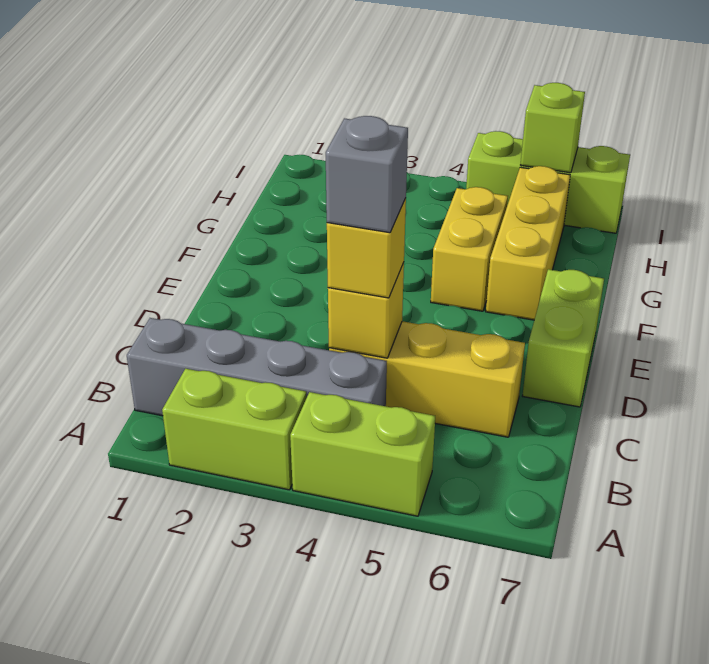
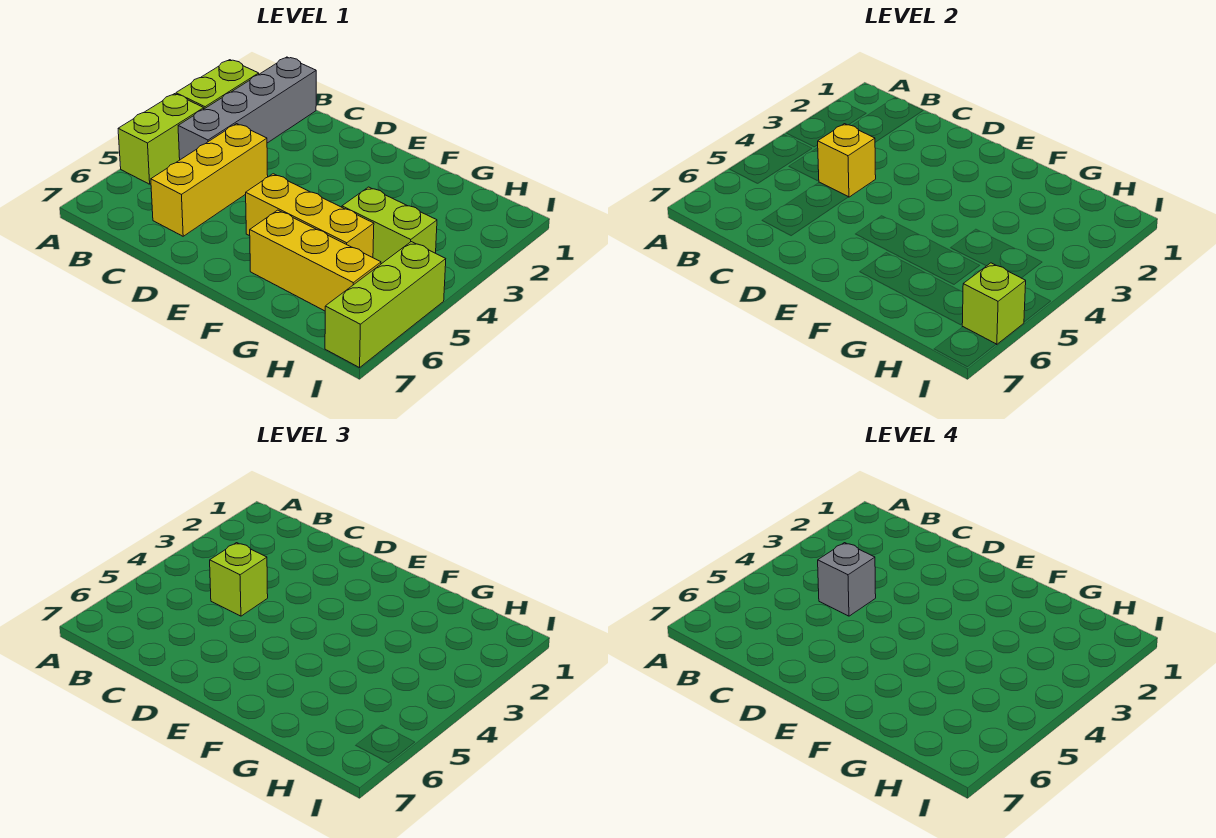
yellow 1x1 brick [327,198,406,298] -> lime 1x1 brick [210,543,268,616]
lime 1x2 brick [523,269,604,407] -> lime 1x2 brick moved to [342,187,437,264]
yellow 1x2 brick [431,187,508,311] -> yellow 1x3 brick [246,174,374,258]

